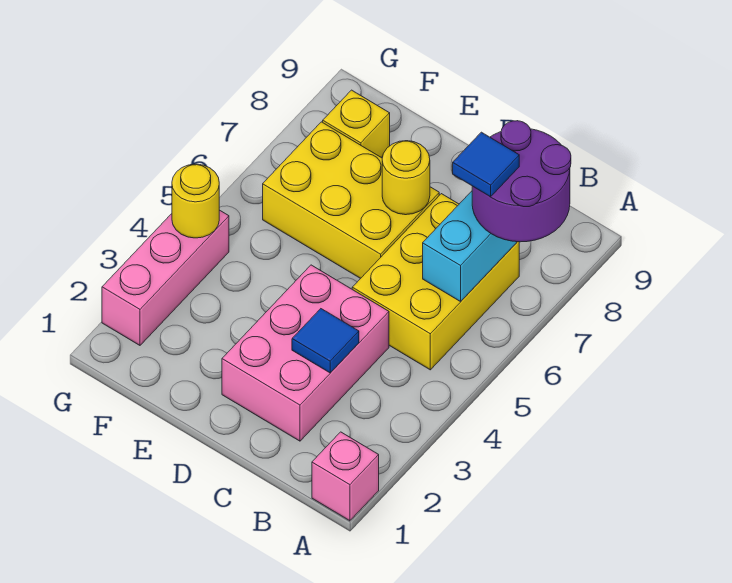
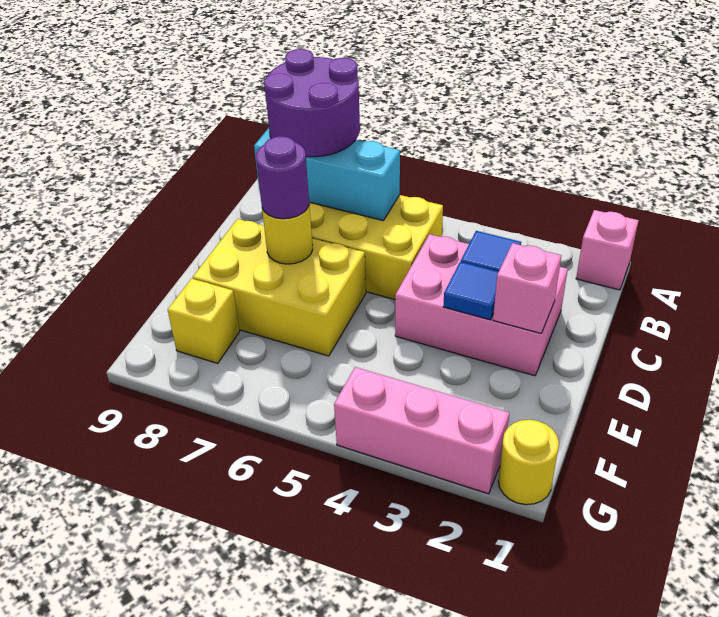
blue 1x1 tile [453,132,519,197] -> blue 1x1 tile moved to [443,262,499,320]
none -> pink 1x1 brick [493,243,561,333]
yellow 2x3 brick [263,122,439,278] -> yellow 2x3 brick turned to [193,219,366,356]
none -> purple 1x1 round brick [256,136,309,219]
yellow 1x1 round brick [172,164,219,238] -> yellow 1x1 round brick moved to [498,420,559,505]

